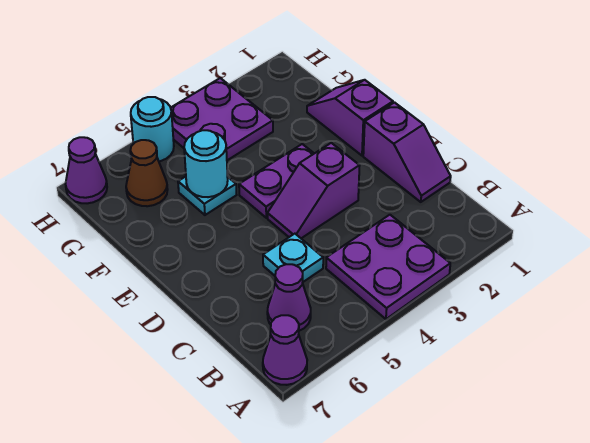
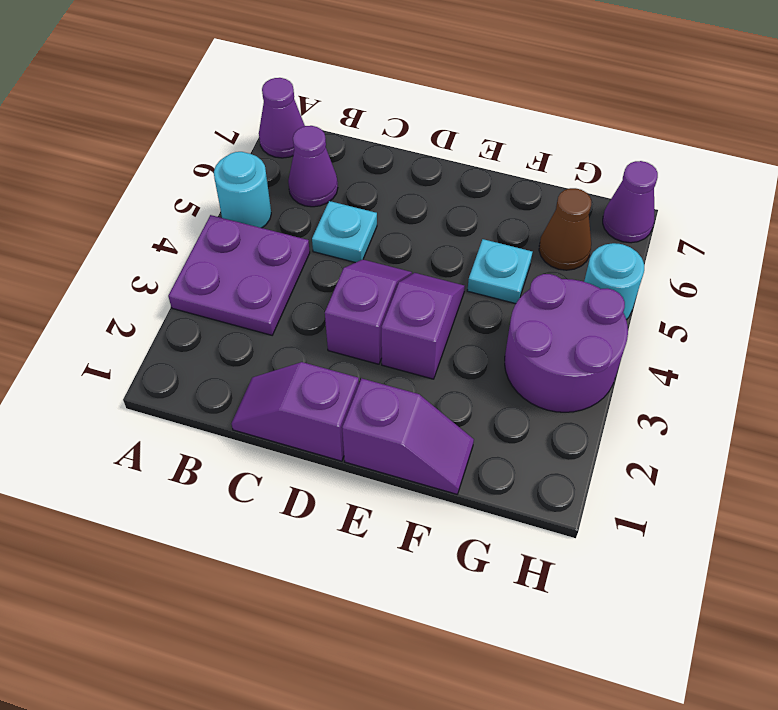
purple 1x2 plate [239,144,314,218] -> purple 1x2 slope [381,273,465,379]
cyan 1x1 round brick [184,130,228,197] -> cyan 1x1 round brick moved to [214,152,271,228]
purple 2x2 plate [171,78,273,160] -> purple 2x2 round brick [505,274,628,412]

